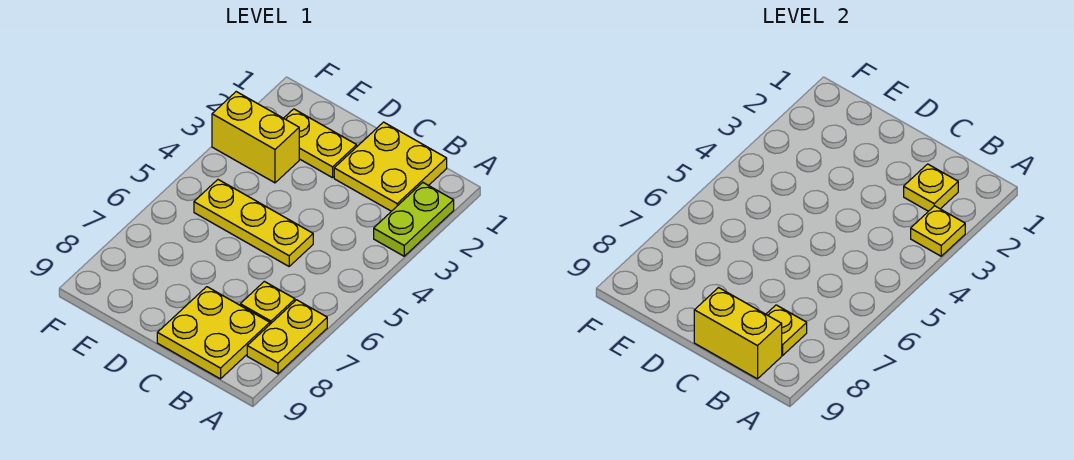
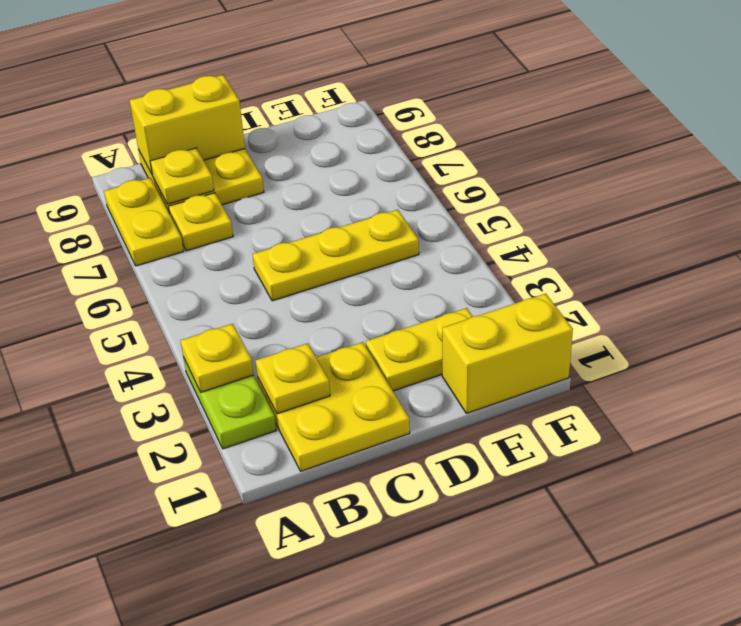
yellow 1x2 brick [212,92,299,183] -> yellow 1x2 brick moved to [442,293,573,414]

